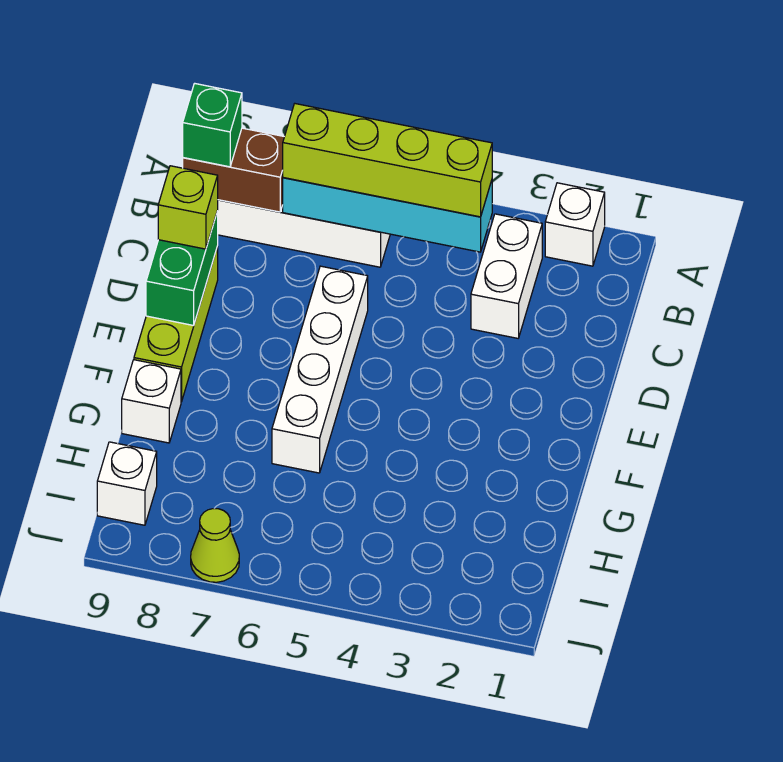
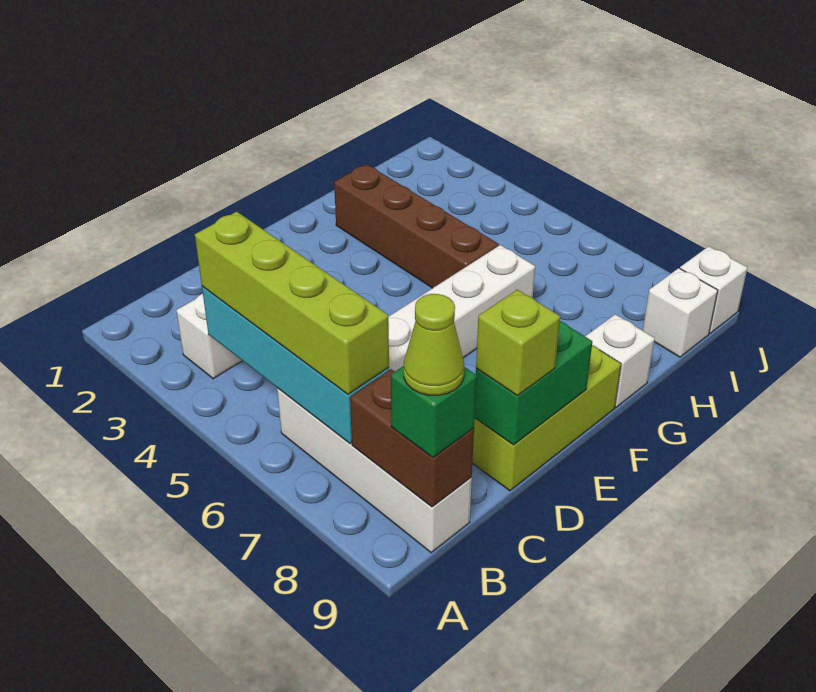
white 1x1 brick [545,183,605,266] -> white 1x1 brick moved to [680,246,747,333]
none -> brown 1x4 brick [334,164,499,288]
lime 1x1 cone [191,509,239,582] -> lime 1x1 cone moved to [404,294,464,395]

